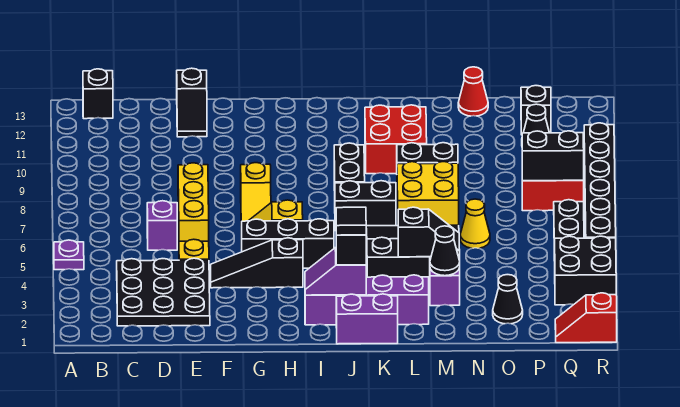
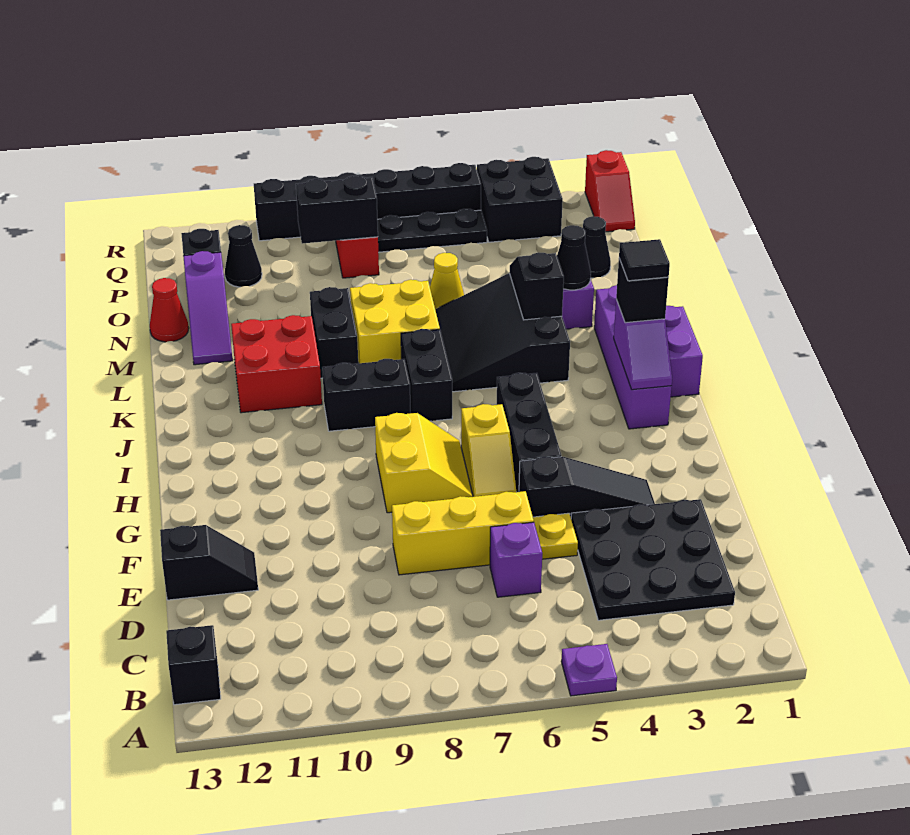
black 1x3 slope [211,238,303,288] -> black 1x3 slope turned to [519,457,655,517]
yellow 1x2 slope [241,163,271,225] -> yellow 2x2 slope [375,413,473,513]
none -> purple 1x3 slope [183,251,233,365]
black 1x2 brick [522,131,584,181] -> black 1x2 brick turned to [296,176,378,244]

